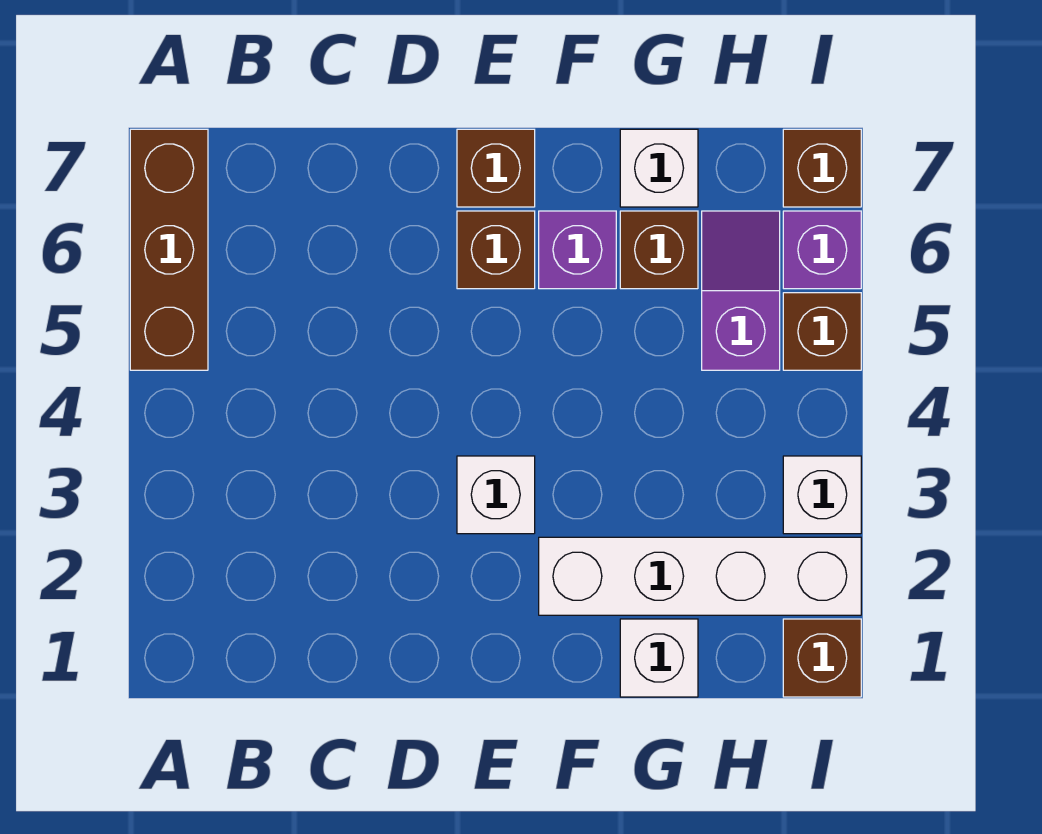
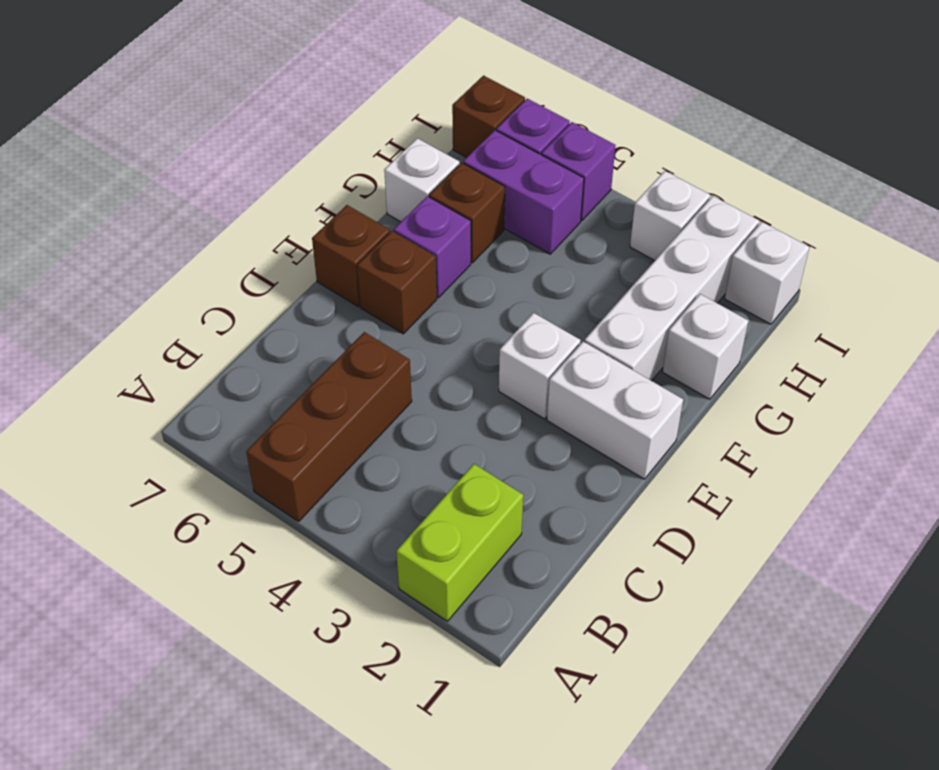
none -> lime 1x2 brick [397,464,523,621]
brown 1x3 brick [130,129,208,370] -> brown 1x3 brick turned to [246,332,412,521]
none -> white 1x2 brick [547,342,683,479]
purple 1x2 slope [702,211,780,370] -> purple 1x2 brick [463,130,584,254]
brown 1x1 brick [783,619,861,697] -> white 1x1 brick [725,222,809,324]
brown 1x1 brick [783,293,861,370] -> purple 1x1 brick [542,122,616,221]

